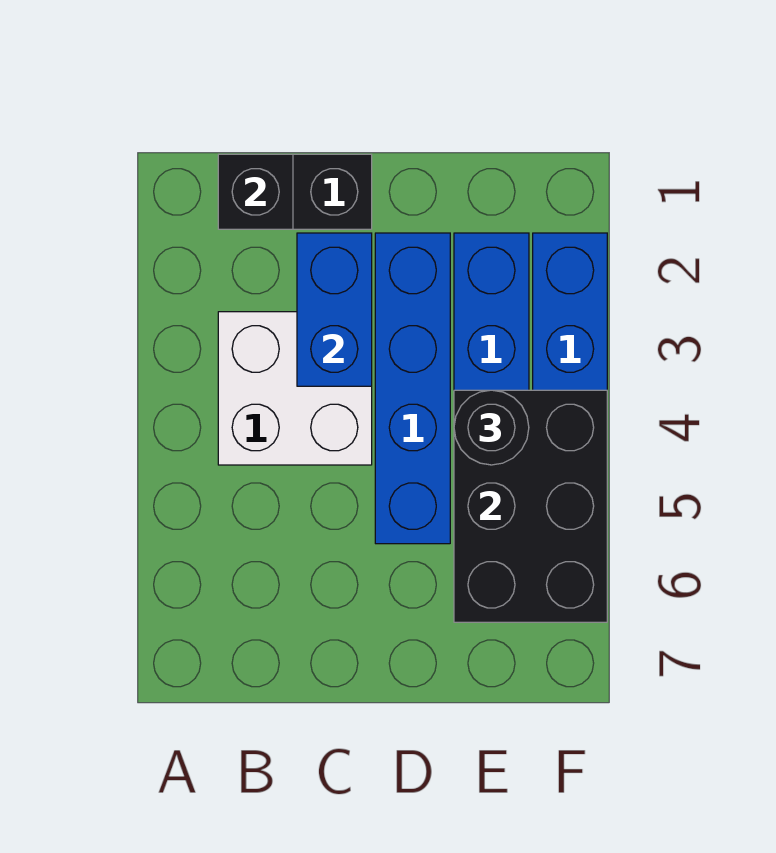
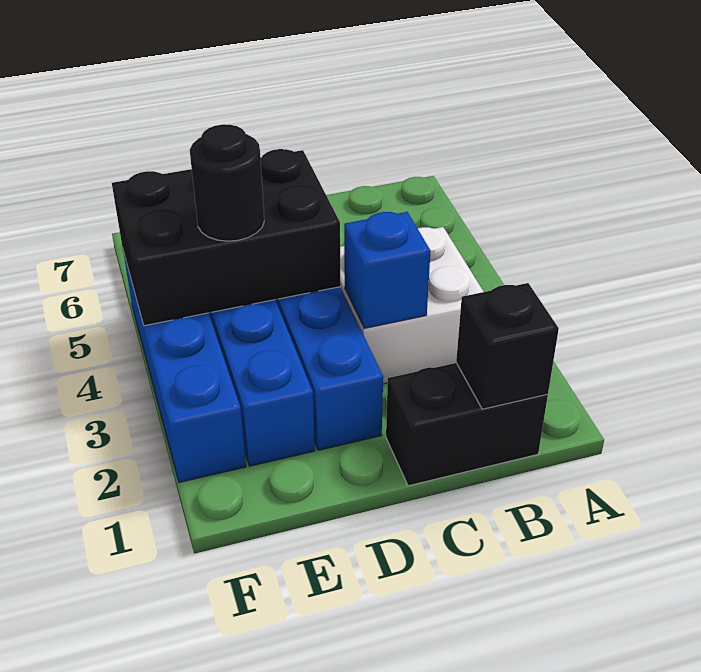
blue 1x2 brick [297,233,372,386] -> blue 1x1 brick [344,212,431,328]
black 2x3 brick [454,390,607,622] -> black 2x3 brick turned to [112,149,341,326]

